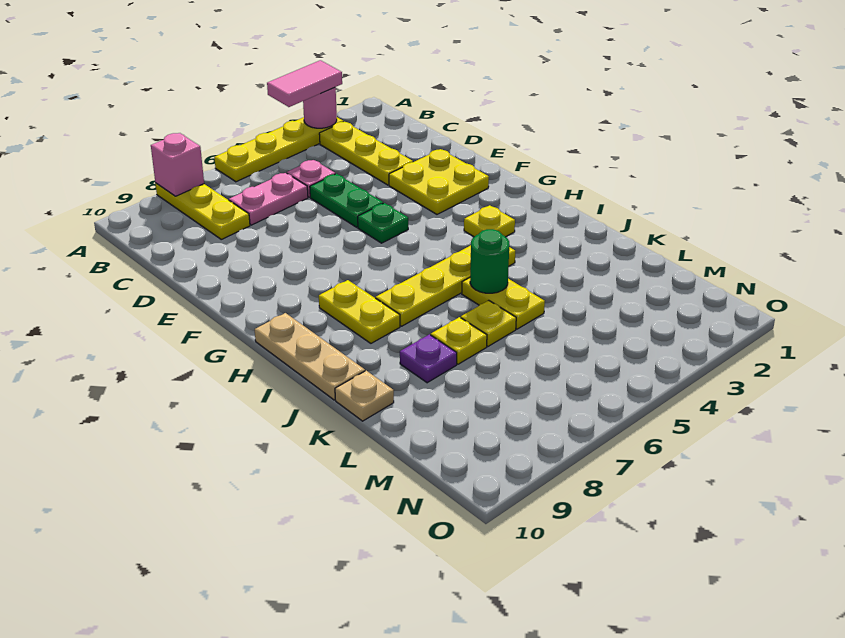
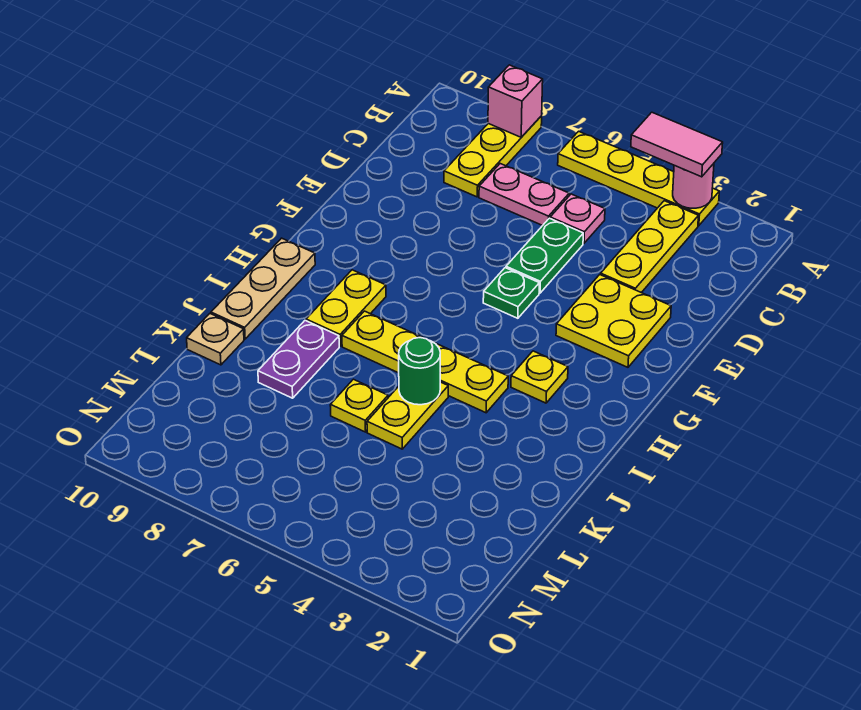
yellow 1x1 plate [431,317,487,364] -> none
purple 1x1 plate [400,334,457,383] -> purple 1x2 plate [258,321,339,398]

